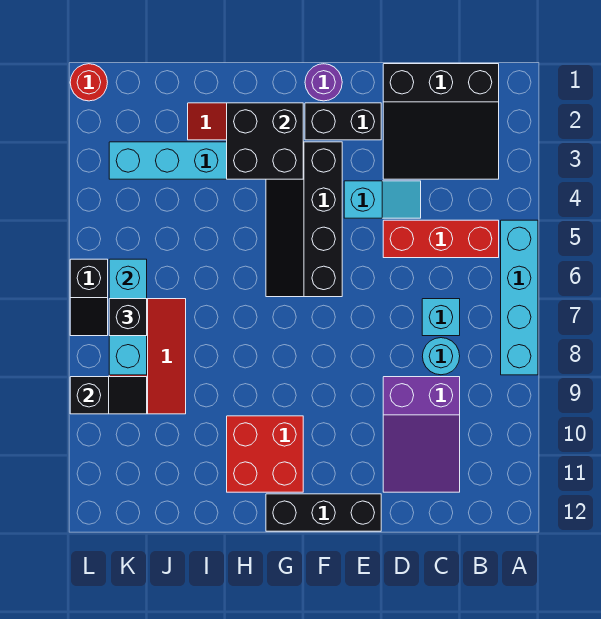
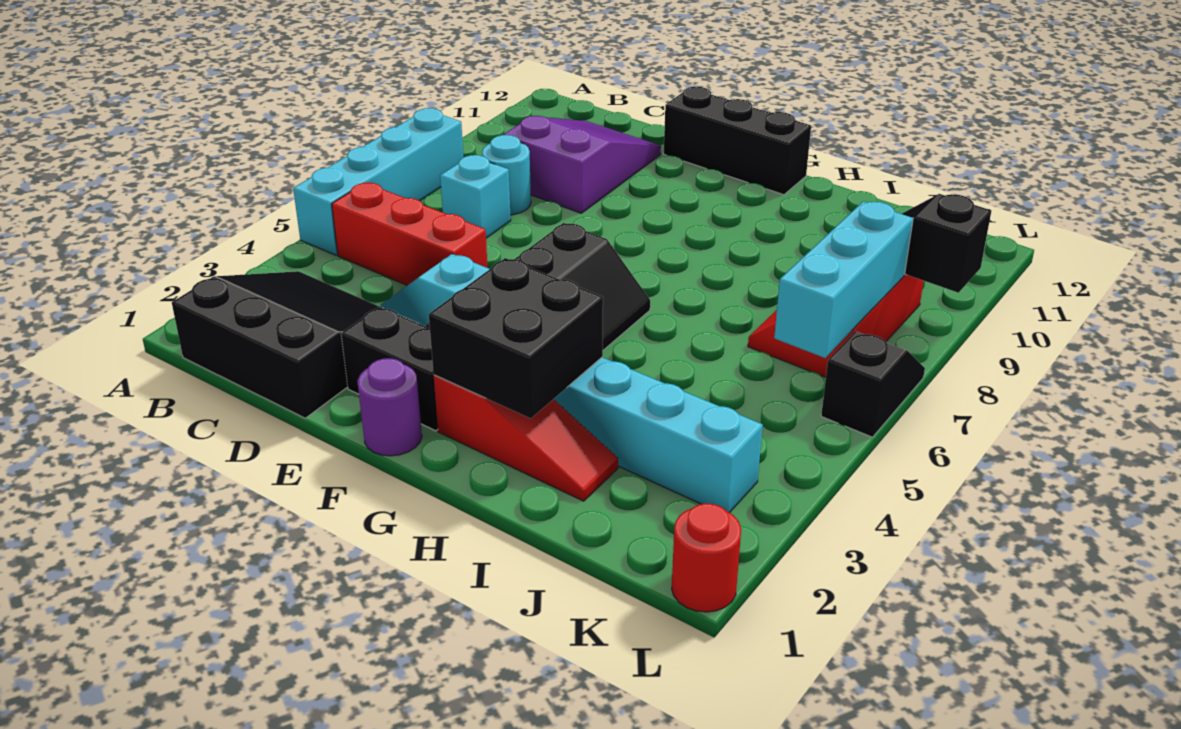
red 2x2 brick [227,416,303,492] -> none
black 1x1 brick [109,299,147,336] -> none

